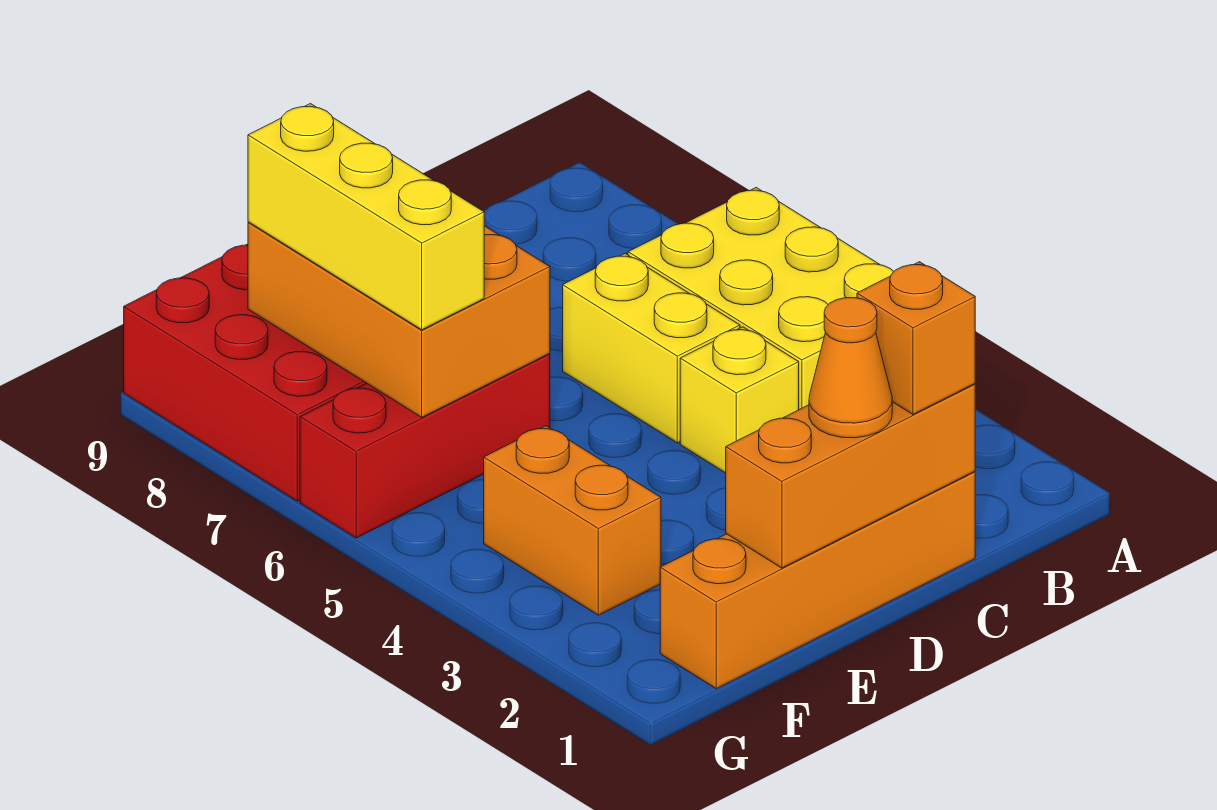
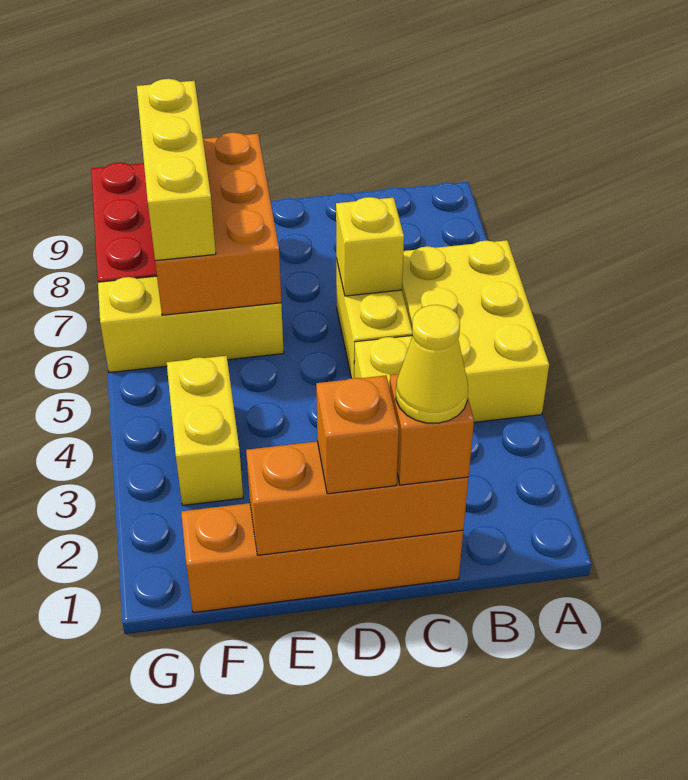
none -> yellow 1x1 cone [396,305,468,423]
none -> yellow 1x1 brick [336,197,404,296]
orange 1x1 cone [809,298,892,438] -> orange 1x1 brick [316,375,399,494]
red 1x3 brick [300,354,550,538] -> yellow 1x3 brick [98,276,284,373]
orange 1x2 brick [484,426,661,615] -> yellow 1x2 brick [167,356,243,505]

